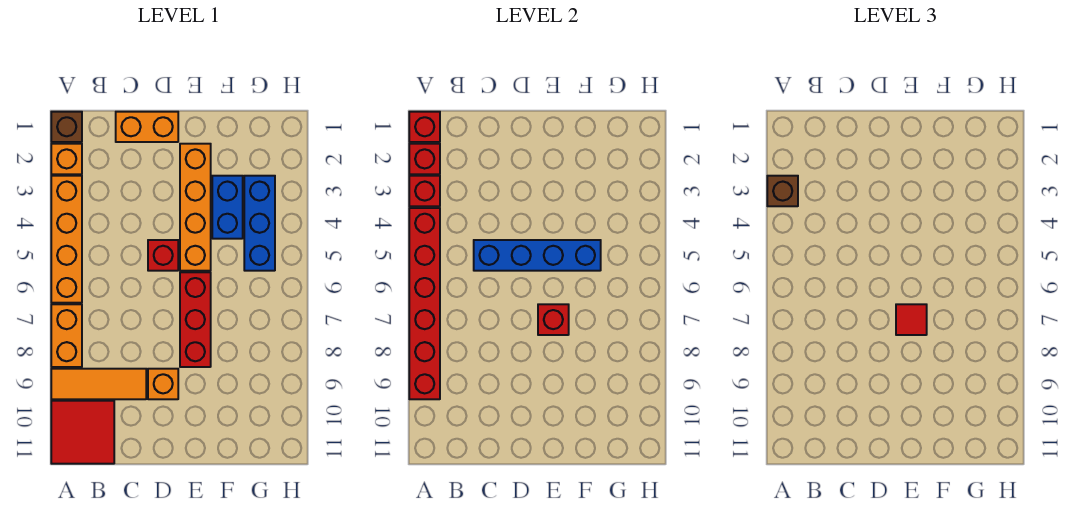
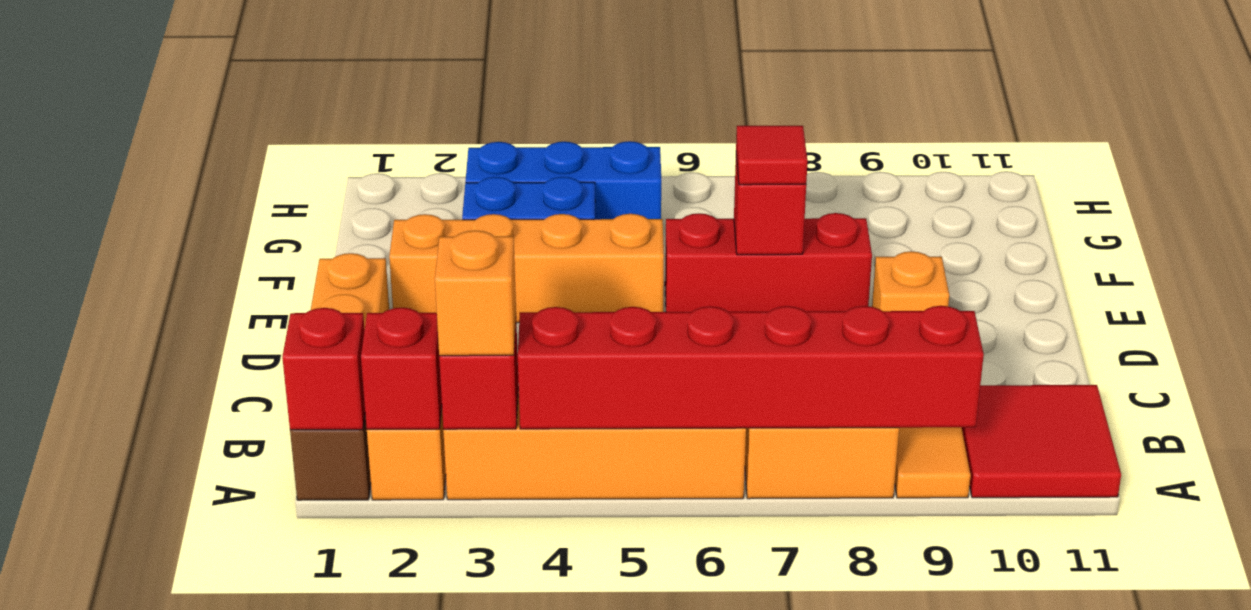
brown 1x1 brick [767,176,798,206] -> orange 1x1 brick [435,230,516,356]
blue 1x4 brick [474,240,601,271] -> none
red 1x1 brick [148,240,178,271] -> none

